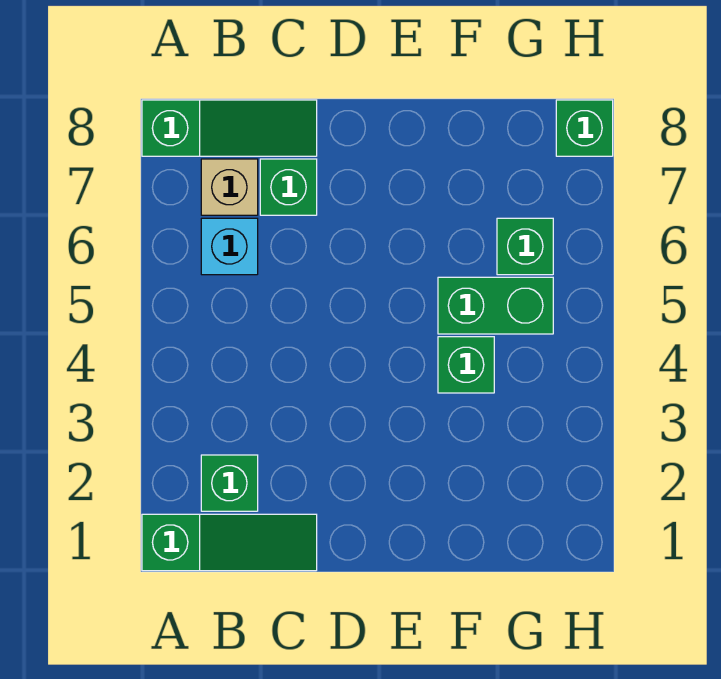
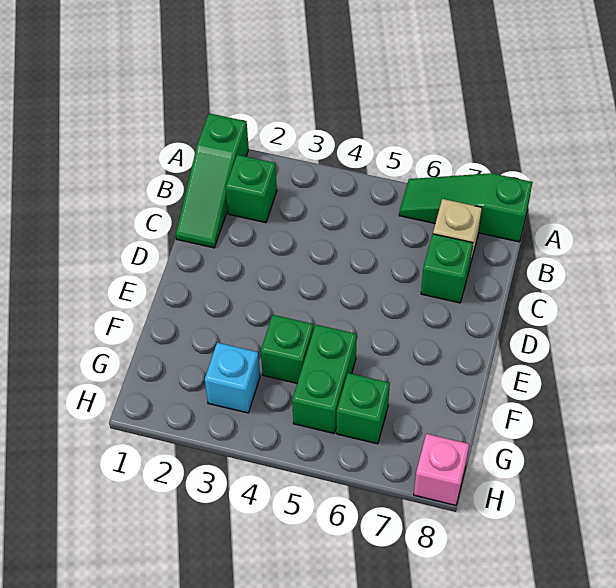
green 1x3 slope [142,100,317,156] -> green 1x3 slope turned to [399,173,533,242]
cyan 1x1 brick [201,218,258,275] -> cyan 1x1 brick moved to [205,343,260,413]
green 1x1 brick [556,100,613,156] -> pink 1x1 brick [414,434,469,505]

